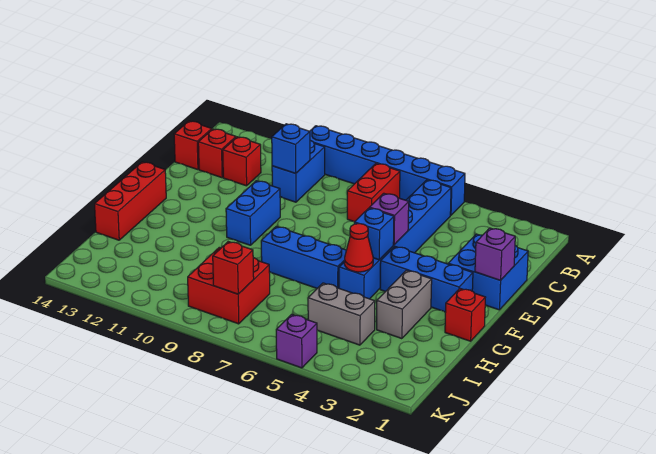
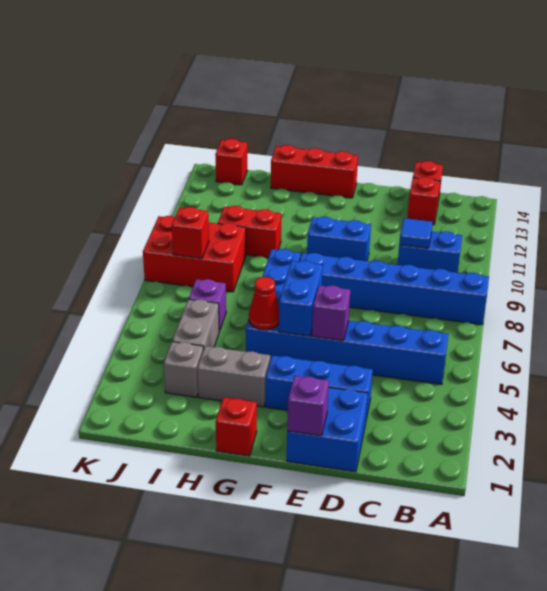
blue 1x6 brick [310,126,465,215] -> blue 1x6 brick turned to [300,253,489,325]
red 1x2 brick [347,164,400,222] -> red 1x2 brick moved to [218,206,281,258]
blue 1x1 brick [272,124,310,173] -> blue 1x1 tile [399,218,433,248]
red 1x1 brick [223,137,261,186] -> red 1x1 brick moved to [215,139,247,185]
blue 1x3 brick [380,247,473,312] -> blue 1x3 brick turned to [265,355,373,419]
blue 1x1 brick [354,208,394,260] -> blue 1x2 brick [279,261,322,336]
none -> grey 1x1 brick [164,342,204,397]
red 2x2 brick [188,247,270,324] -> red 2x3 brick [143,216,246,292]
purple 1x1 brick [276,314,317,368] -> purple 1x1 brick moved to [189,279,226,331]

